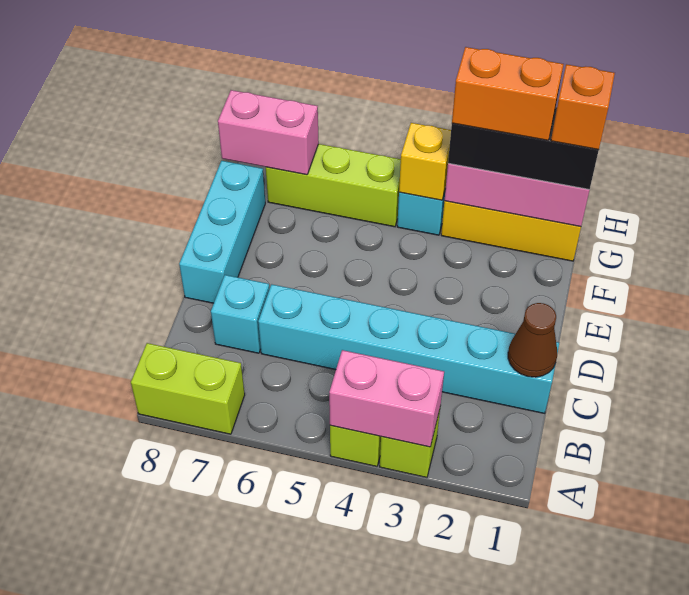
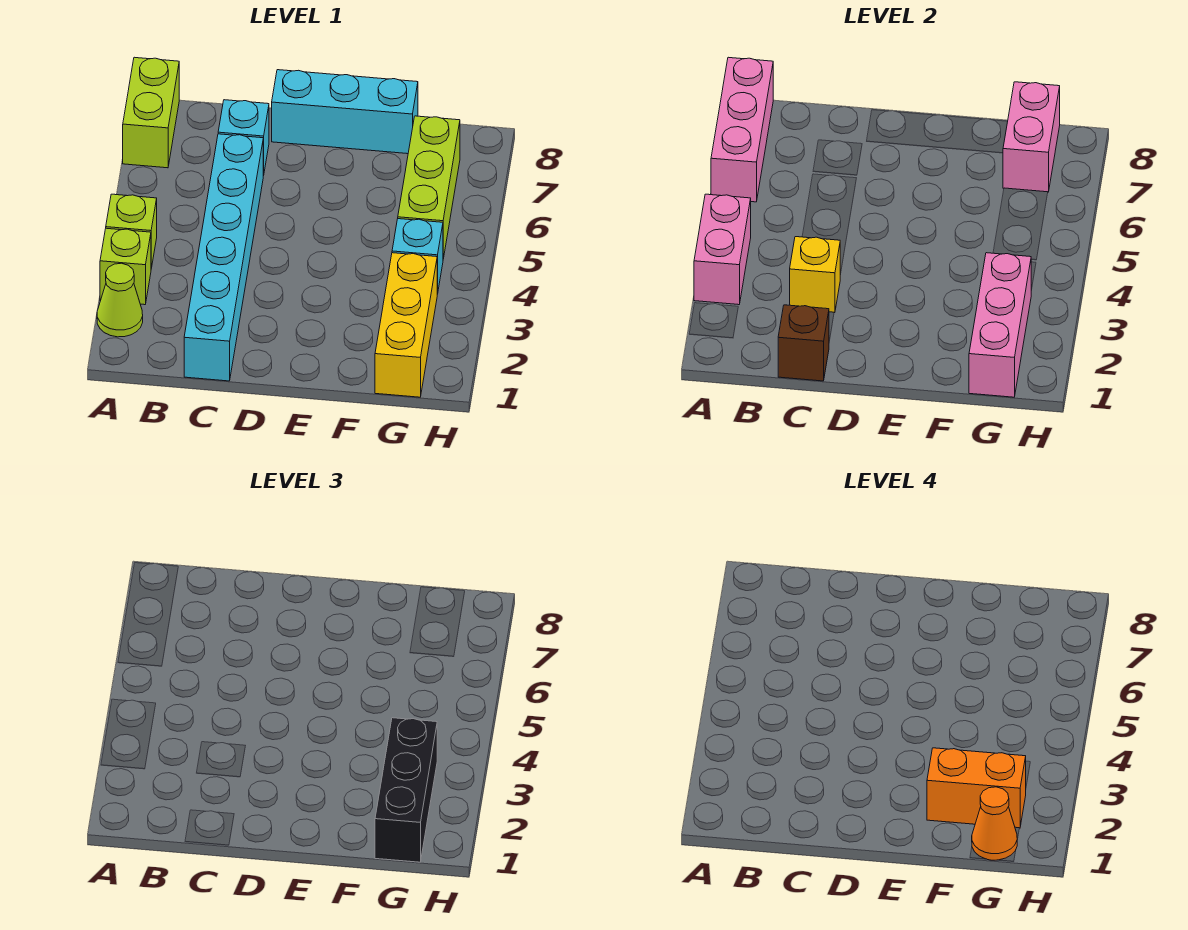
none -> lime 1x1 cone [97,263,143,337]
none -> pink 1x3 brick [711,57,773,202]
brown 1x1 cone [508,303,557,377] -> brown 1x1 brick [778,305,829,381]
orange 1x1 brick [551,64,615,150] -> orange 1x1 cone [972,787,1017,860]
orange 1x2 brick [452,47,564,140] -> orange 1x2 brick turned to [927,748,1026,828]
yellow 1x1 brick [399,123,451,200] -> yellow 1x1 brick moved to [790,237,840,313]

